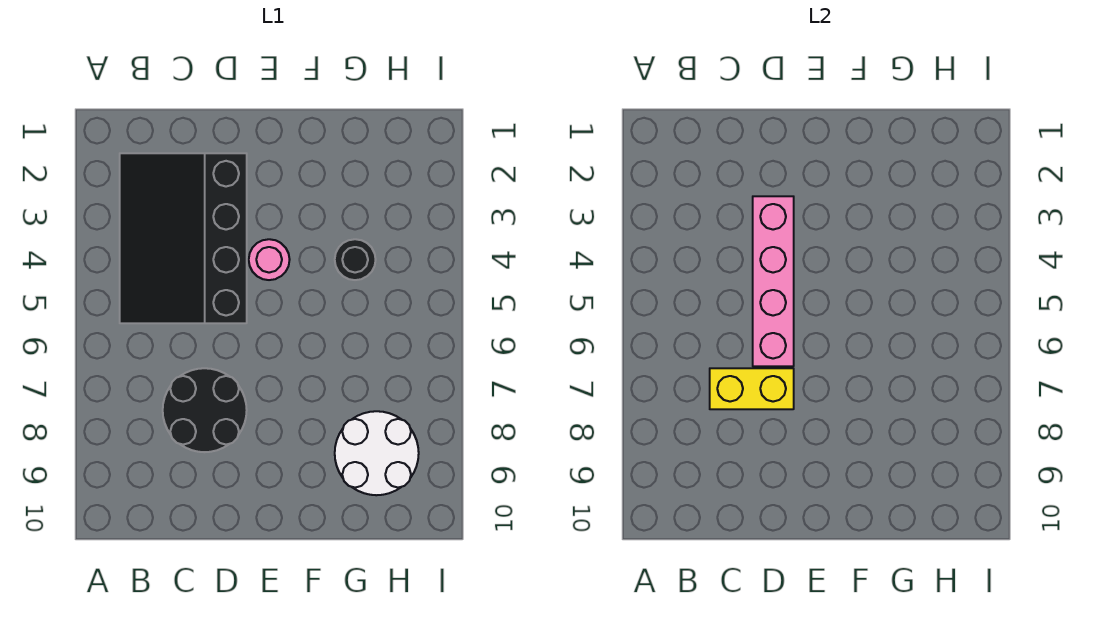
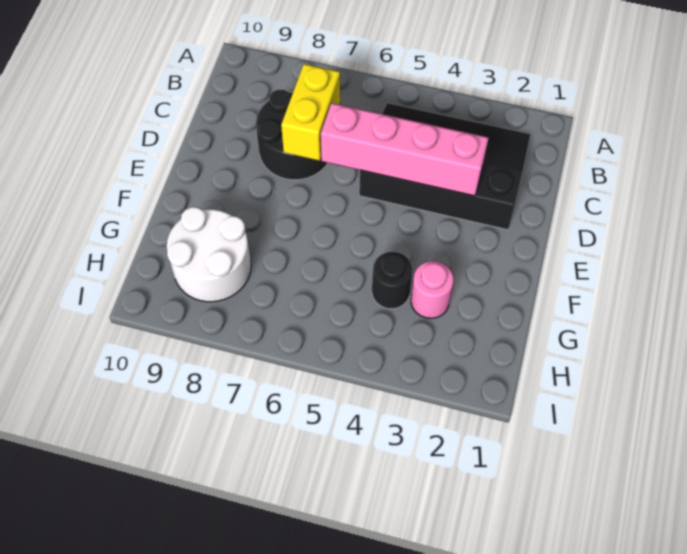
pink 1x1 round brick [249,239,290,280] -> pink 1x1 round brick moved to [411,261,454,318]

